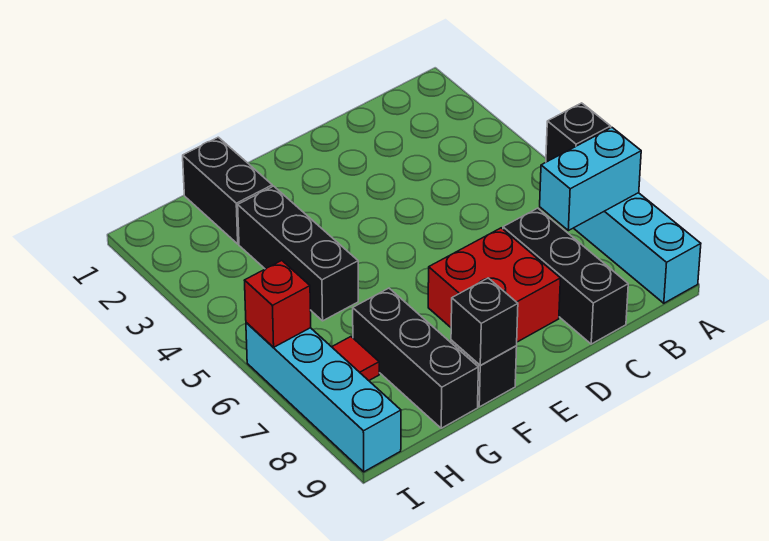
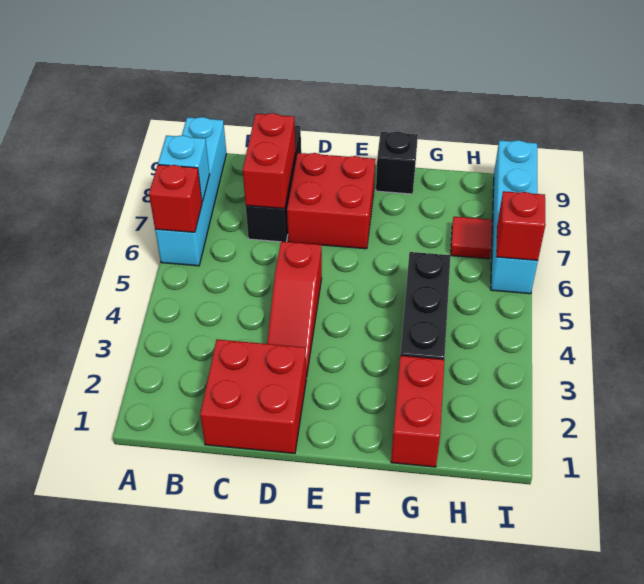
black 1x1 brick [546,103,611,162] -> red 1x1 brick [149,165,202,232]
cyan 1x2 brick [540,128,641,231] -> cyan 1x1 brick [158,135,210,202]
none -> red 2x2 brick [200,339,306,453]
none -> red 1x2 brick [243,113,295,208]
none -> red 1x3 slope [267,241,322,377]
black 1x1 brick [451,278,518,365] -> none
black 1x2 brick [183,137,272,244] -> red 1x2 brick [391,356,444,467]
black 1x3 brick [353,288,478,428] -> none

